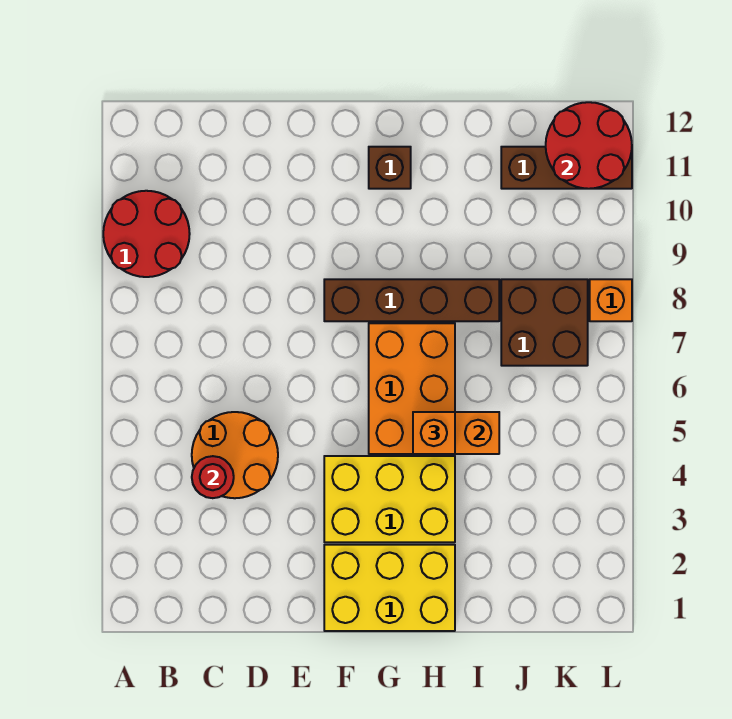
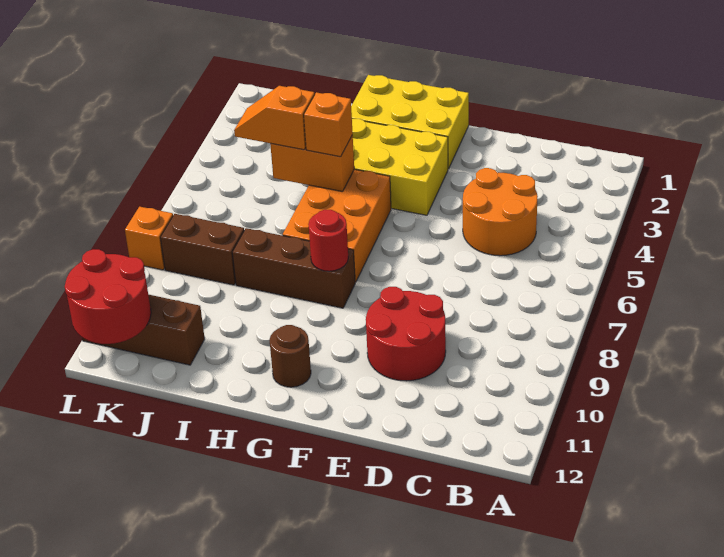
red 2x2 round brick [103,191,190,277] -> red 2x2 round brick moved to [366,287,446,381]
red 1x1 round brick [192,456,234,498] -> red 1x1 round brick moved to [308,210,348,271]
brown 1x4 brick [324,279,499,321] -> brown 1x3 brick [232,228,355,308]
brown 1x1 brick [369,147,411,189] -> brown 1x1 round brick [269,325,311,387]
none -> orange 1x2 slope [234,86,315,150]
brown 2x2 brick [501,279,588,366] -> brown 1x2 brick [160,214,244,285]

